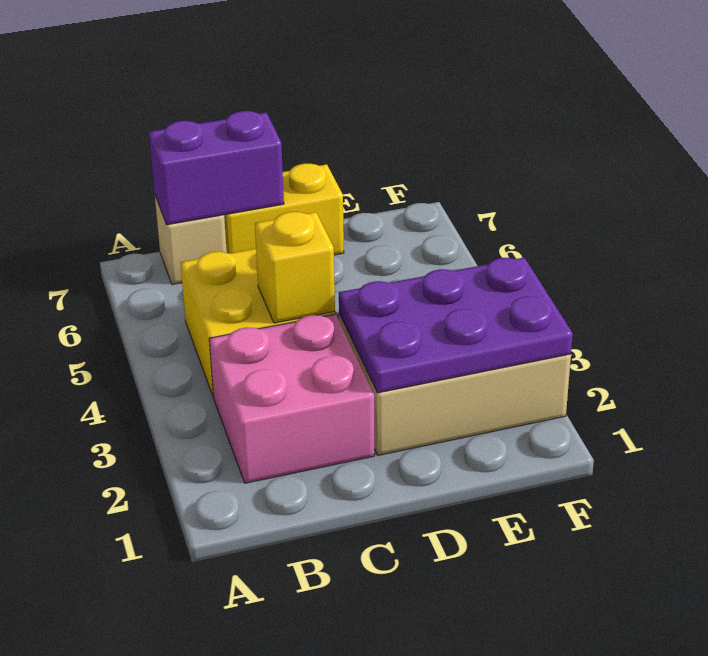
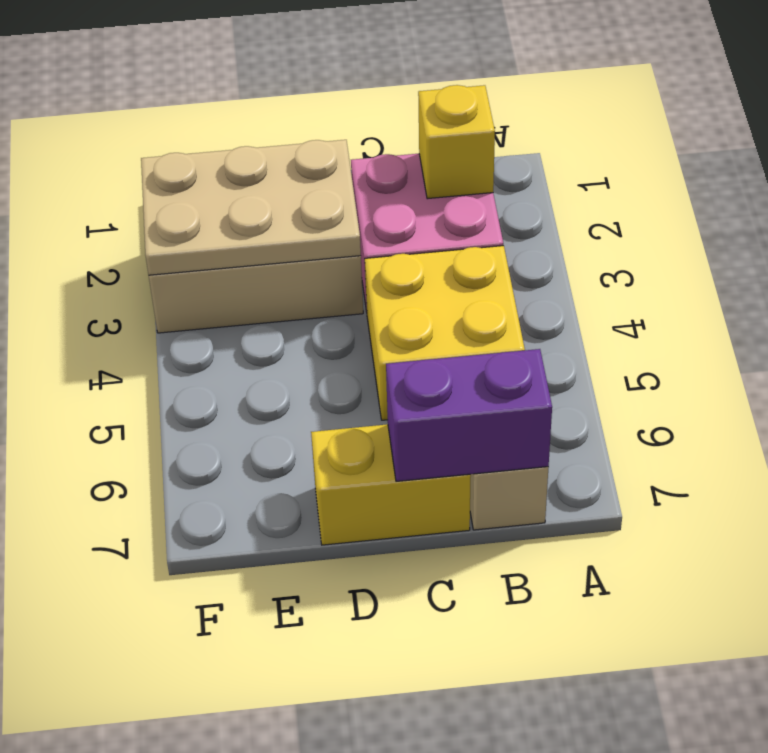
yellow 1x1 brick [255,212,335,323] -> yellow 1x1 brick moved to [418,85,495,199]
purple 2x3 plate [339,258,573,393] -> tan 2x3 plate [141,140,361,275]

